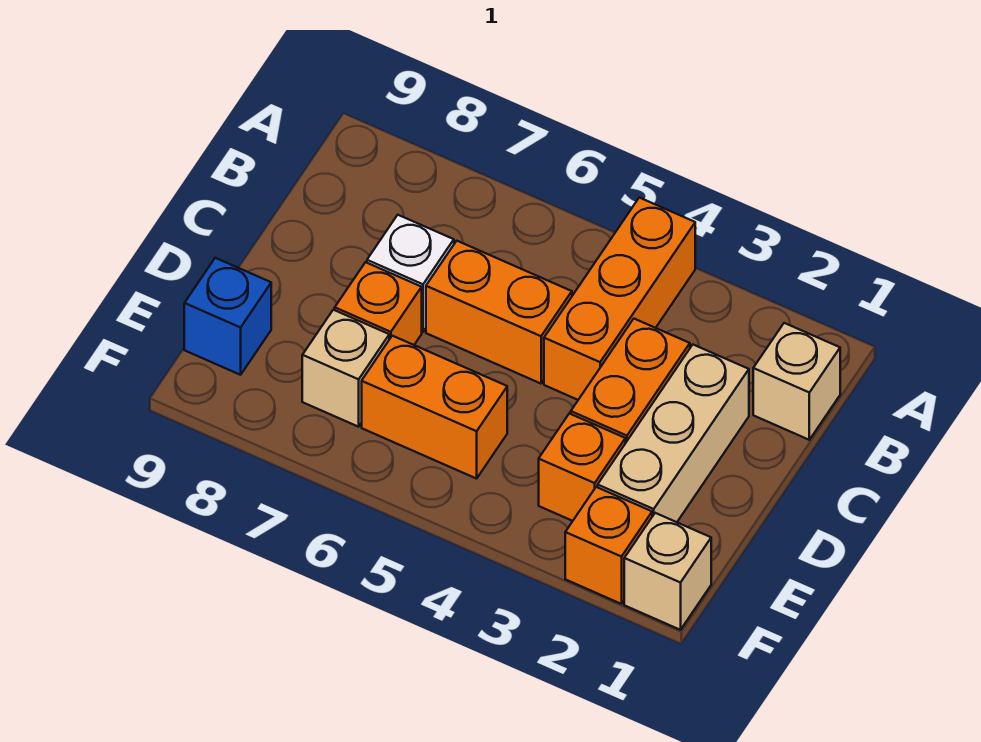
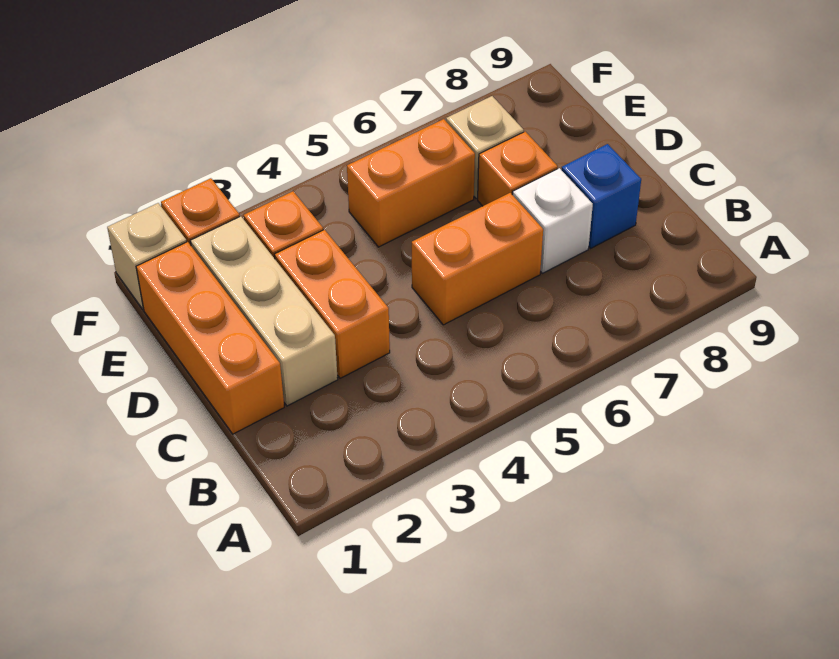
orange 1x3 brick [544,198,695,400] -> orange 1x3 brick moved to [136,242,284,434]
tan 1x1 brick [753,323,840,440] -> none
blue 1x1 brick [184,258,271,375] -> blue 1x1 brick moved to [562,144,641,248]

